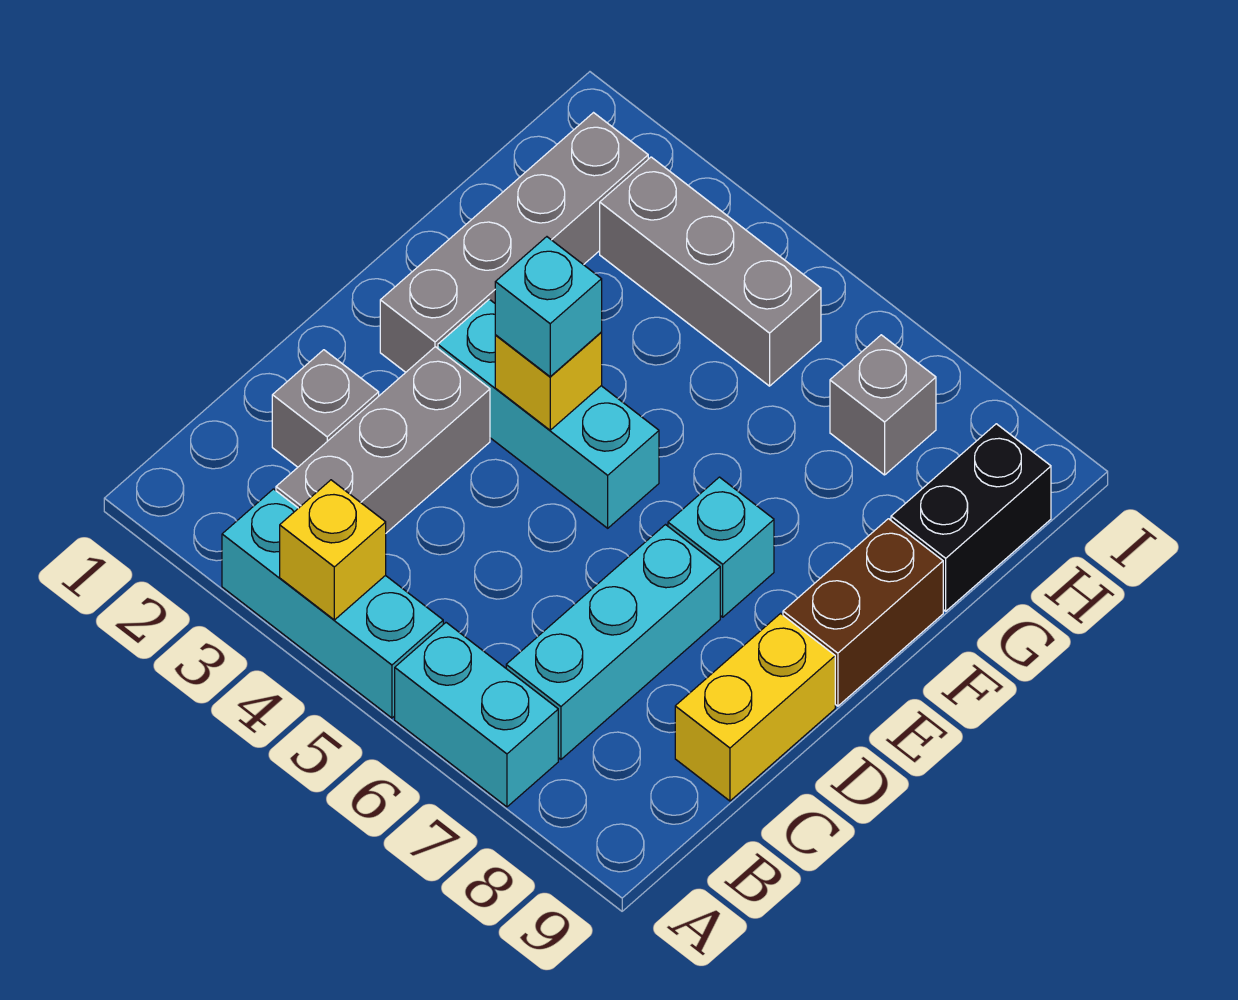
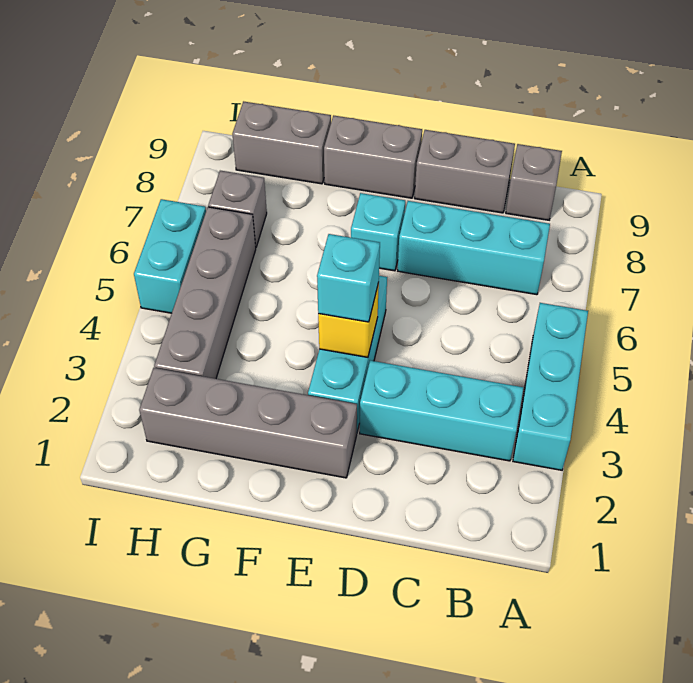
yellow 1x1 brick [280,480,386,620] -> none
cyan 1x2 brick [395,623,558,807] -> cyan 1x2 brick moved to [134,199,206,313]
grey 1x3 brick [276,347,490,533] -> cyan 1x3 brick [360,360,523,461]
grey 1x1 brick [272,350,379,467] -> grey 1x1 brick moved to [506,144,562,220]
yellow 1x2 brick [675,614,835,801] -> grey 1x2 brick [415,130,515,213]
brown 1x2 brick [783,519,943,706] -> grey 1x2 brick [324,115,422,198]
black 1x2 brick [891,424,1051,611] -> grey 1x2 brick [232,101,331,184]
grey 1x3 brick [600,157,821,386] -> grey 1x4 brick [154,207,256,379]

